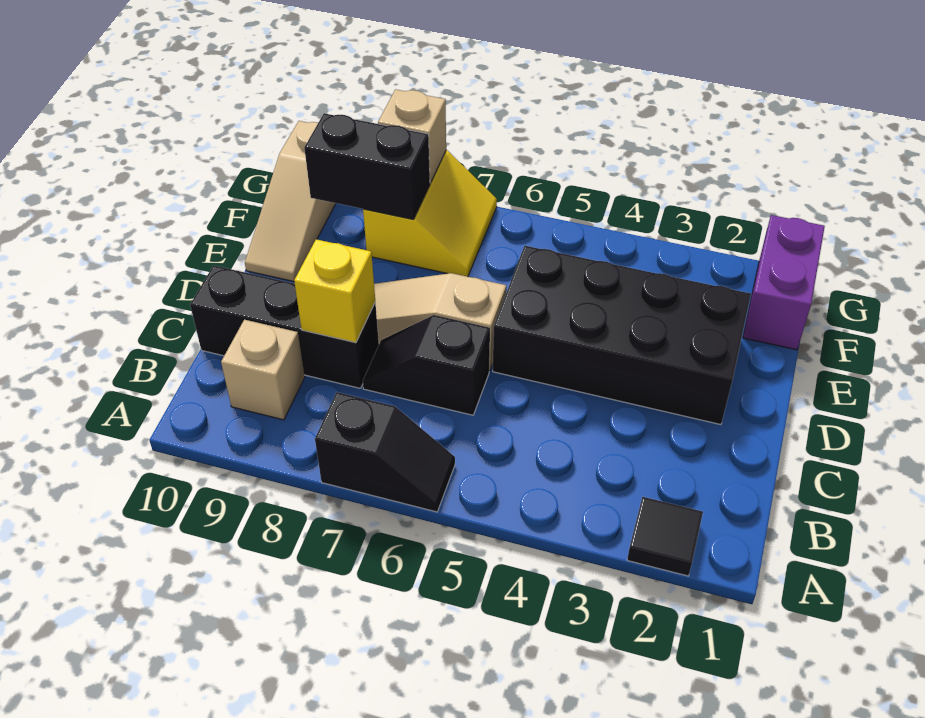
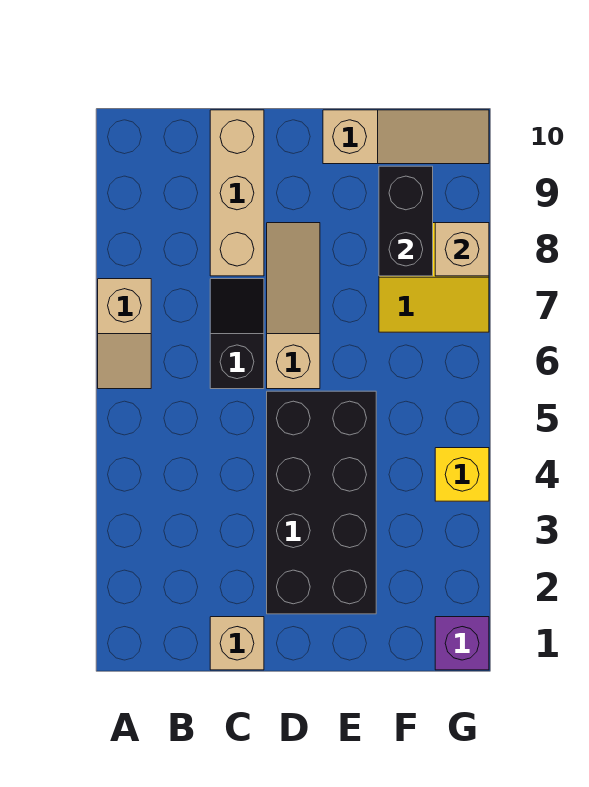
black 1x1 tile [627,497,703,576] -> none
black 1x2 slope [315,392,455,512] -> tan 1x2 slope [98,279,151,389]
tan 1x1 brick [221,320,305,420] -> tan 1x1 brick moved to [210,617,264,670]
black 1x3 brick [190,265,379,388] -> tan 1x3 brick [210,110,264,276]
yellow 1x1 brick [294,239,375,343] -> yellow 1x1 brick moved to [435,448,489,501]
tan 1x3 slope [245,121,336,282] -> tan 1x3 slope turned to [323,110,489,164]
purple 1x2 brick [743,215,825,350] -> purple 1x1 brick [435,617,489,670]

